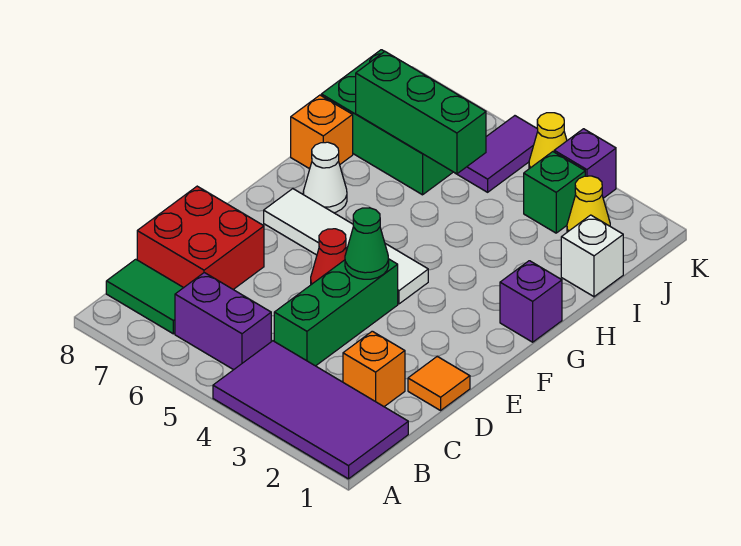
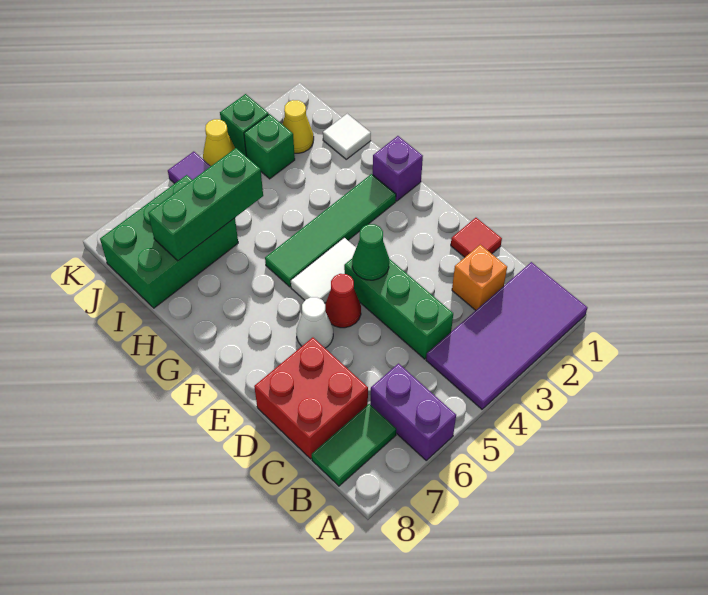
purple 1x2 brick [175,273,271,370] -> purple 1x2 brick turned to [370,364,456,460]
orange 1x1 tile [408,357,470,410] -> red 1x1 tile [451,218,502,257]
white 1x4 tile [264,189,428,304] -> white 1x2 tile [291,238,356,303]
none -> green 1x4 tile [265,174,396,287]
white 1x1 cone [303,142,347,213] -> white 1x1 cone moved to [296,297,333,348]
orange 1x1 brick [291,95,353,169] -> none
white 1x1 brick [561,215,623,297] -> white 1x1 tile [323,114,371,159]
purple 1x1 brick [554,129,616,198] -> green 1x1 brick [220,94,269,157]

